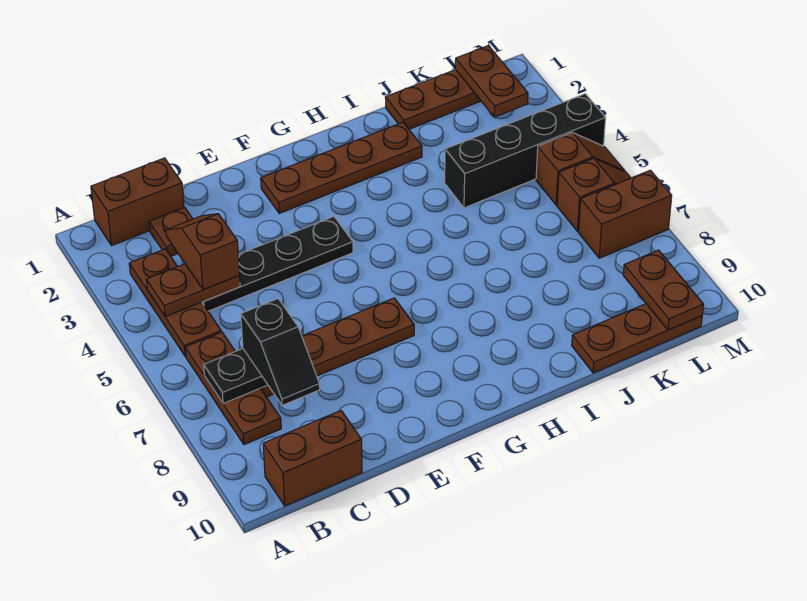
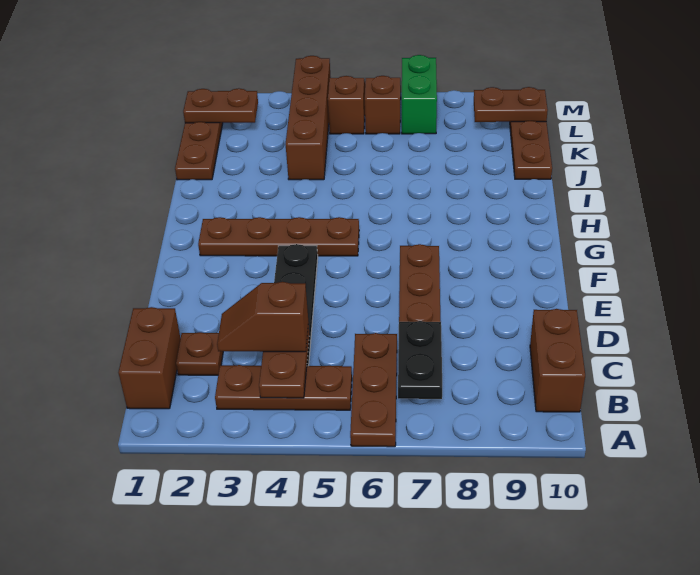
brown 1x3 plate [185,332,281,445] -> brown 1x3 plate turned to [350,333,397,447]
black 1x2 slope [241,299,320,405] -> none
brown 1x4 plate [261,122,422,213] -> brown 1x4 plate turned to [198,217,359,256]
black 1x4 brick [445,94,606,208] -> brown 1x4 brick [286,56,331,180]
brown 1x2 brick [579,170,672,258] -> green 1x2 brick [402,55,437,134]

